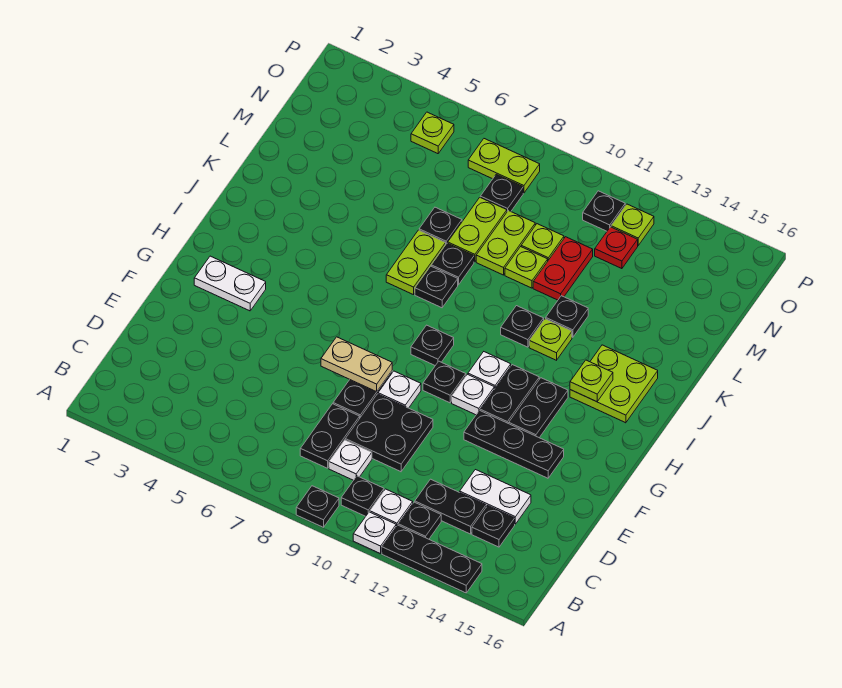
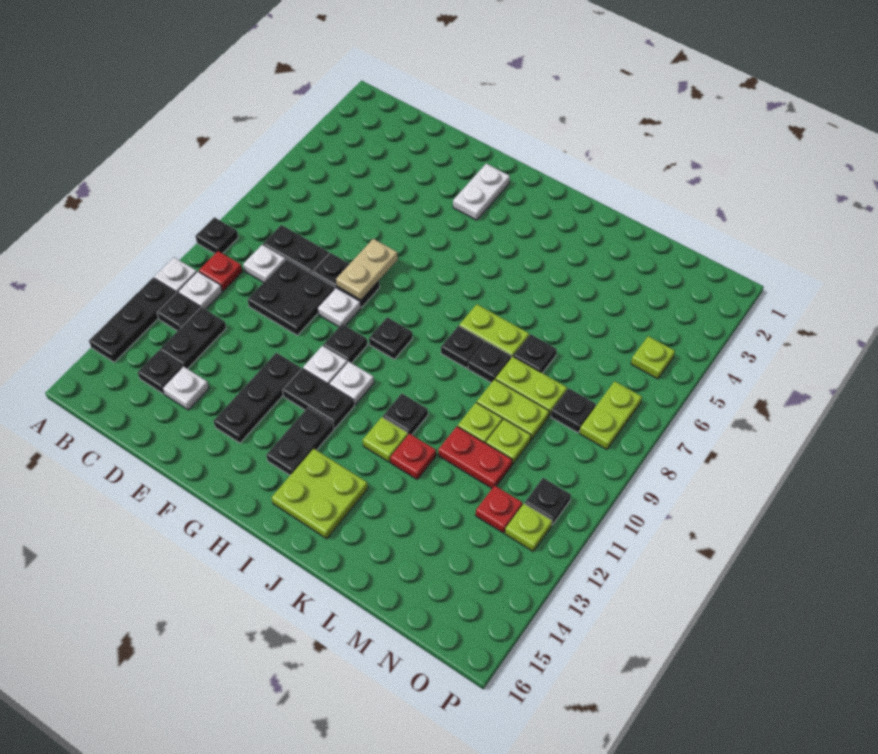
black 1x1 plate [341,476,384,516] -> red 1x1 plate [199,251,242,291]
white 1x2 plate [460,470,531,524] -> white 1x1 plate [163,366,209,410]
black 1x2 plate [509,378,568,438] -> black 1x2 plate turned to [266,408,334,475]
lime 1x1 plate [570,360,613,402] -> none
black 1x1 plate [546,296,588,337] -> red 1x1 plate [390,434,436,479]

